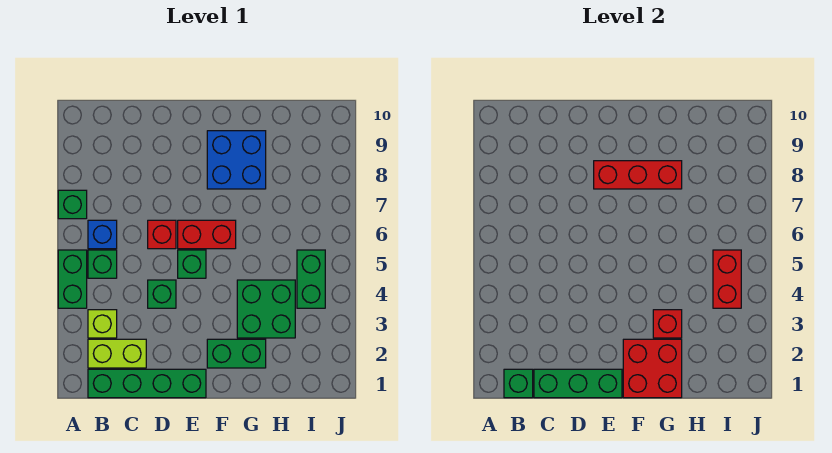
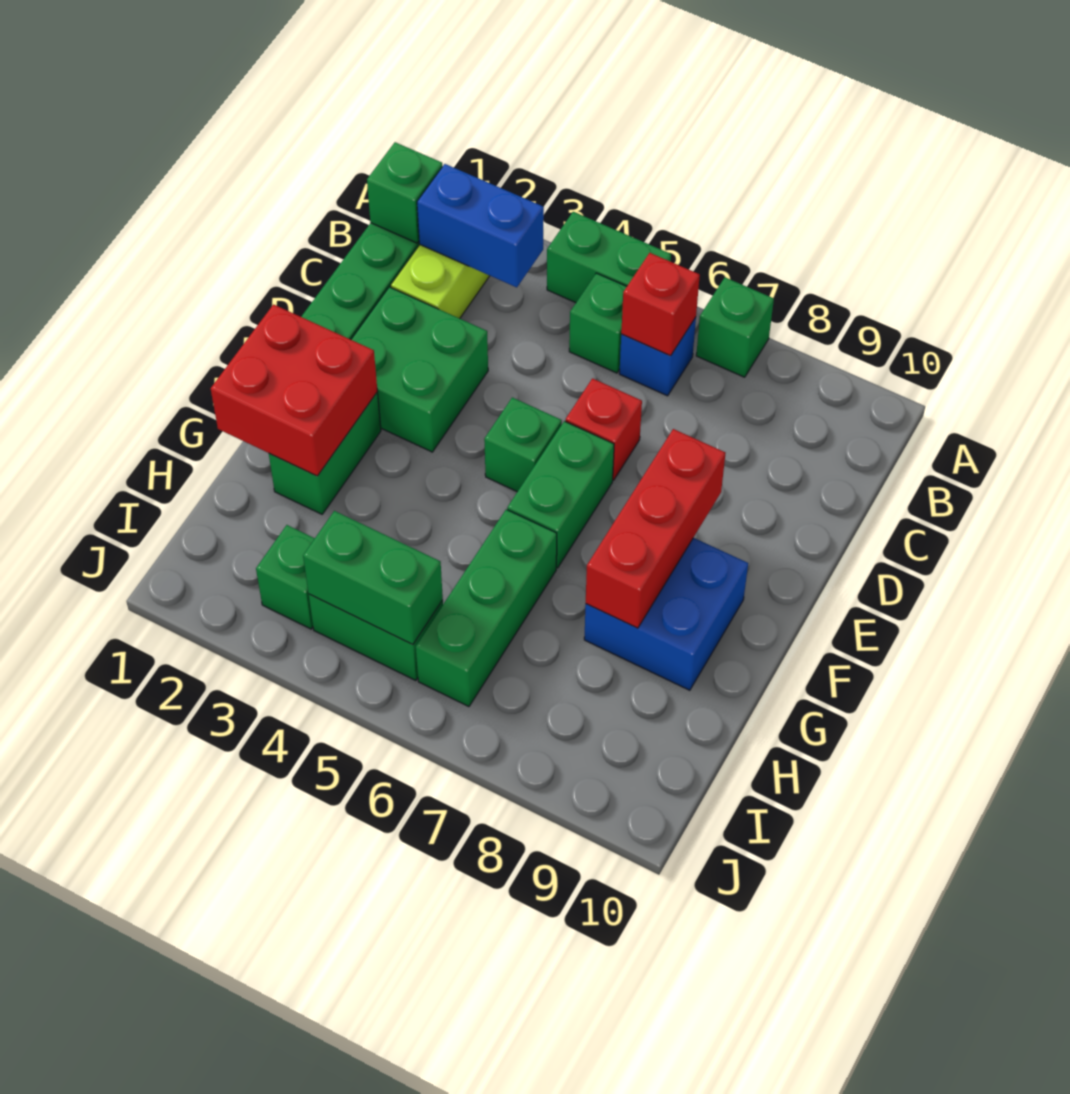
none -> blue 1x2 brick [417,164,544,287]
lime 1x1 brick [88,310,117,338] -> none
green 1x3 brick [534,369,622,398] -> green 1x3 brick moved to [416,509,557,707]
green 1x1 brick [148,280,176,308] -> green 1x1 brick moved to [256,525,315,629]
red 1x2 brick [178,220,236,249] -> green 1x2 brick [507,421,614,568]
green 2x2 brick [237,280,295,338] -> green 2x2 brick moved to [351,287,488,452]
red 1x1 brick [653,310,682,338] -> red 1x1 brick moved to [621,253,700,356]
red 1x2 brick [713,250,741,308] -> green 1x2 brick [303,511,443,645]

